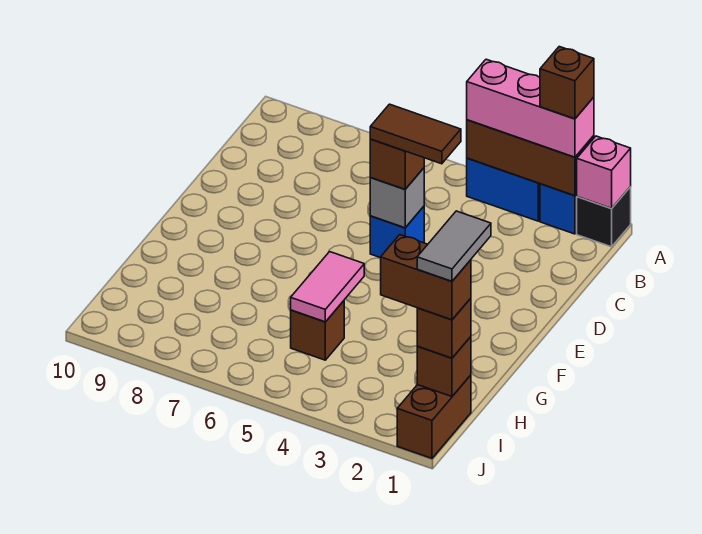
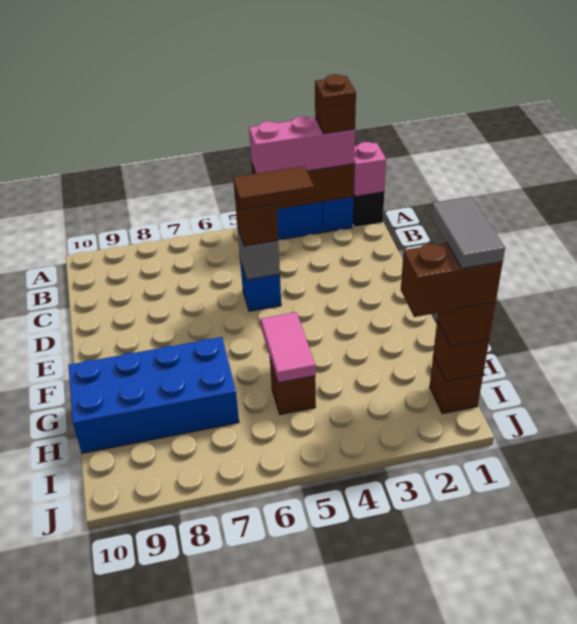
none -> blue 2x4 brick [69,337,239,453]
brown 1x2 brick [397,375,471,458] -> brown 1x1 brick [429,356,483,414]

